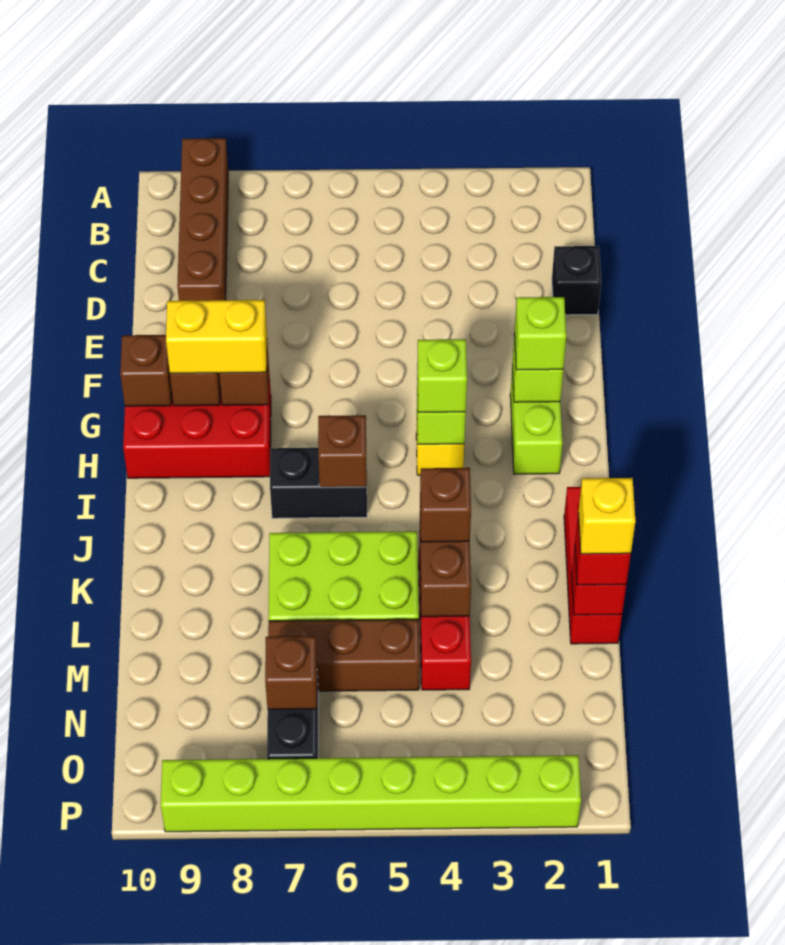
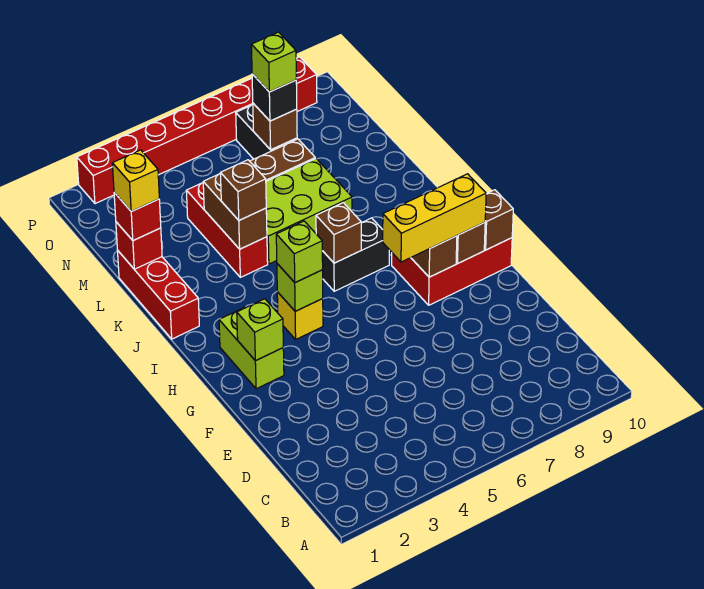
brown 1x4 brick [177,138,228,301] -> none
black 1x1 brick [552,246,601,315] -> black 1x1 brick moved to [252,74,297,121]
lime 1x1 brick [515,297,566,370] -> lime 1x1 brick moved to [251,32,296,92]
yellow 1x2 brick [166,300,267,373] -> yellow 1x3 brick [383,174,486,262]
lime 1x8 brick [161,755,581,832] -> red 1x8 brick [77,57,317,204]

